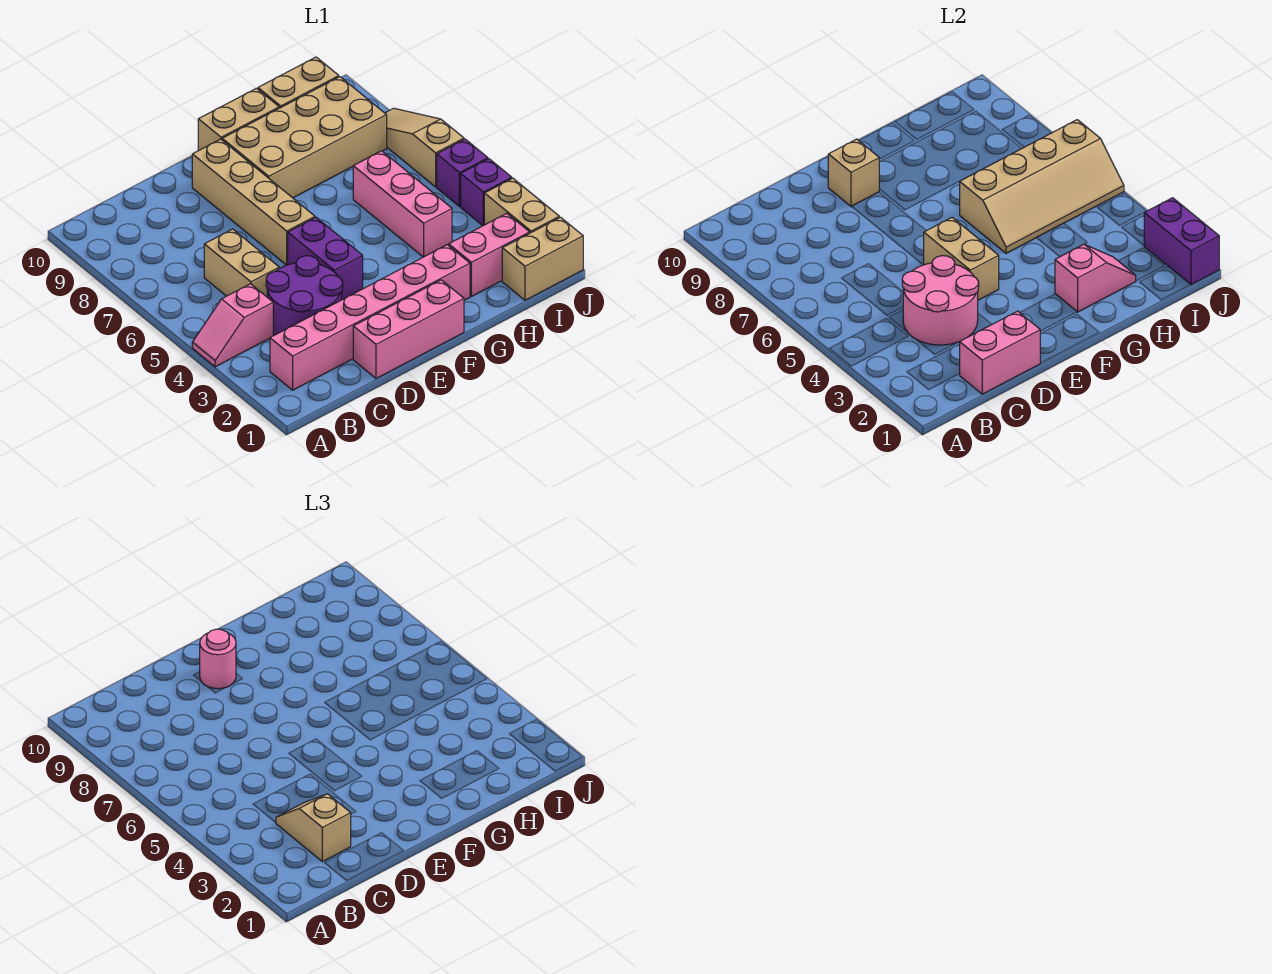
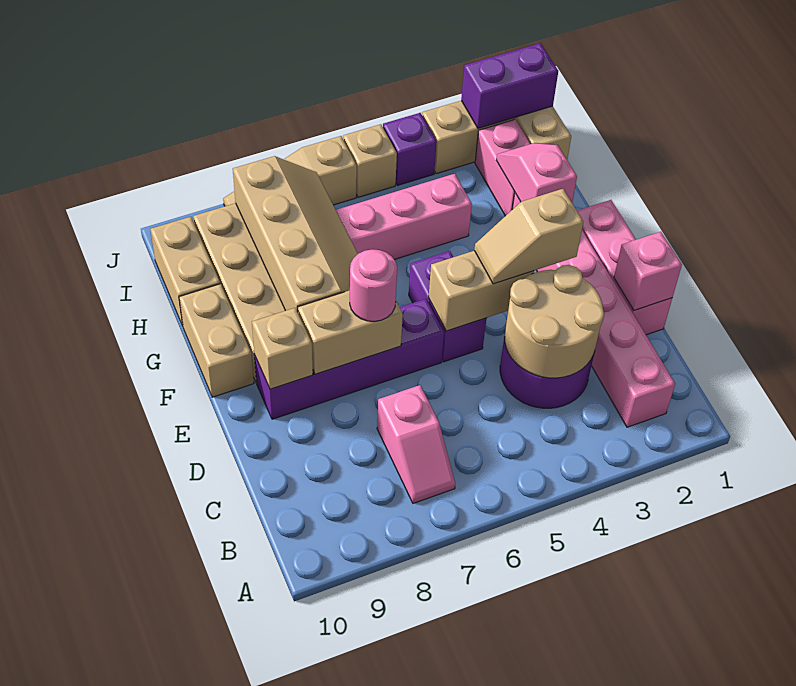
pink 1x2 slope [192,284,273,367] -> pink 1x2 slope moved to [377,385,455,503]
pink 1x2 brick [959,311,1040,394] -> pink 1x1 brick [614,232,682,310]
tan 1x2 slope [276,794,351,862] -> tan 1x2 slope moved to [474,189,583,284]
pink 2x2 round brick [902,256,979,345] -> tan 2x2 round brick [504,265,604,378]
tan 1x2 brick [204,229,279,297] -> tan 1x2 brick moved to [298,290,403,374]
purple 1x2 brick [288,218,363,300] -> purple 1x2 brick turned to [409,251,487,362]
tan 1x4 brick [192,139,315,265] -> purple 1x4 brick [255,299,444,419]
pink 1x1 round brick [200,629,236,689] -> pink 1x1 round brick moved to [350,249,397,321]
tan 2x4 slope [960,120,1124,253] -> tan 2x4 slope moved to [233,156,358,312]
purple 1x1 brick [437,139,488,207] -> tan 1x1 brick [343,124,397,197]

